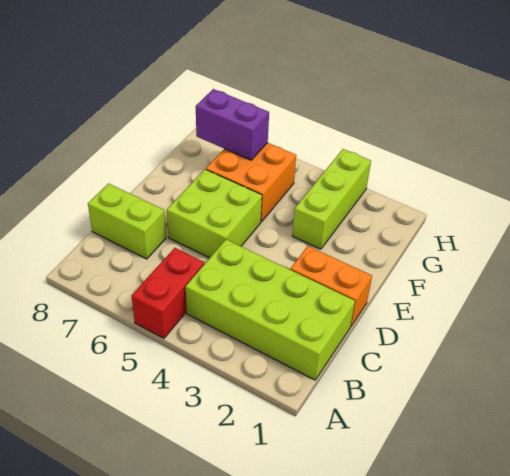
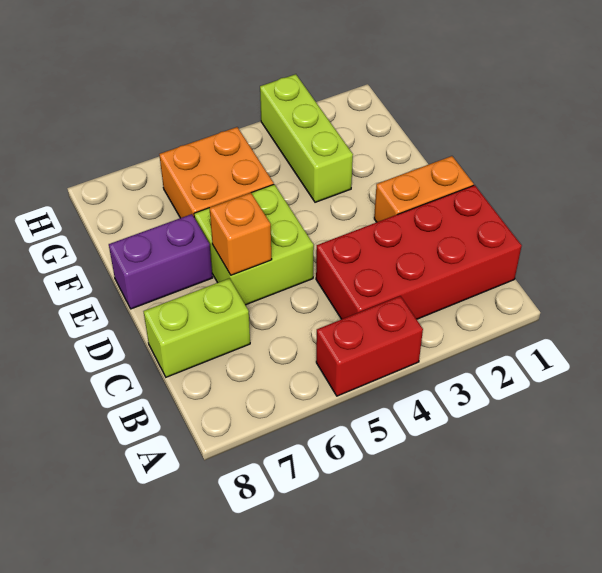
red 1x2 brick [132,248,204,338] -> red 1x2 brick turned to [316,296,423,396]
lime 2x4 brick [186,240,355,380] -> red 2x4 brick [316,185,522,319]
none -> orange 1x1 brick [209,193,272,275]
purple 1x2 brick [196,89,269,160] -> purple 1x2 brick moved to [109,214,212,309]

